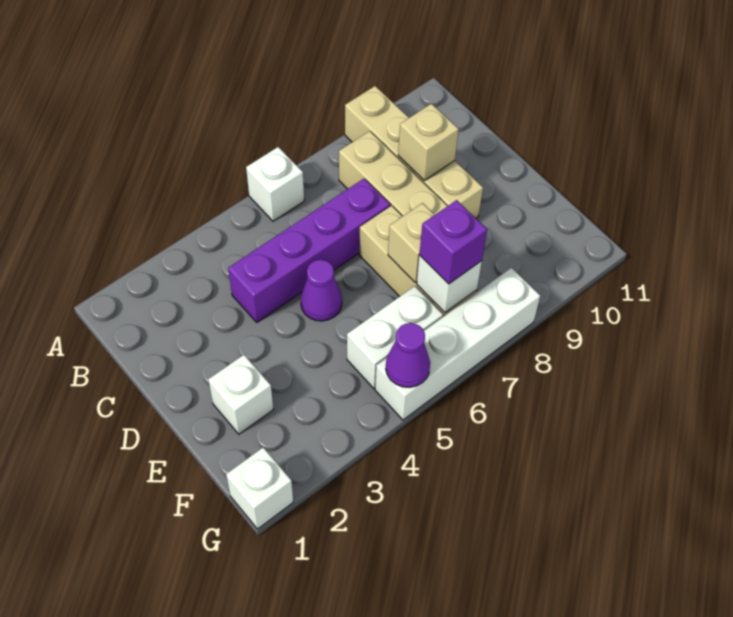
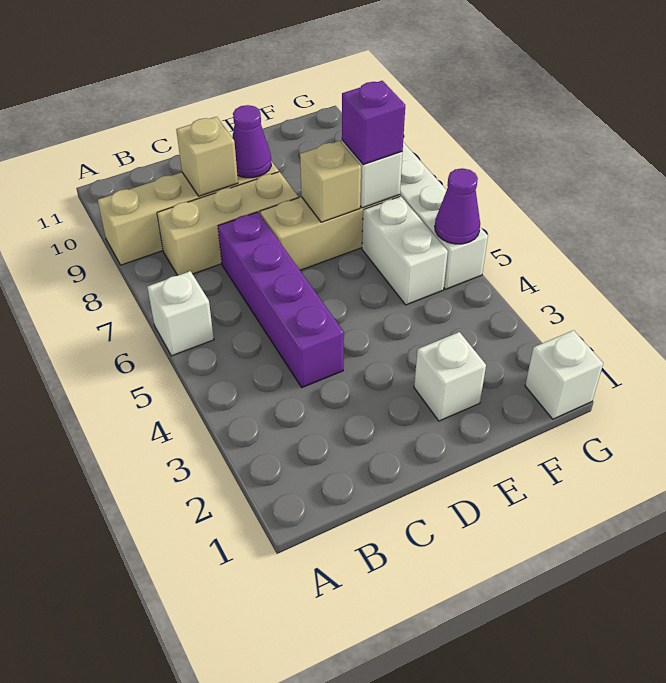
purple 1x1 cone [301,260,342,321] -> purple 1x1 cone moved to [232,105,271,178]

